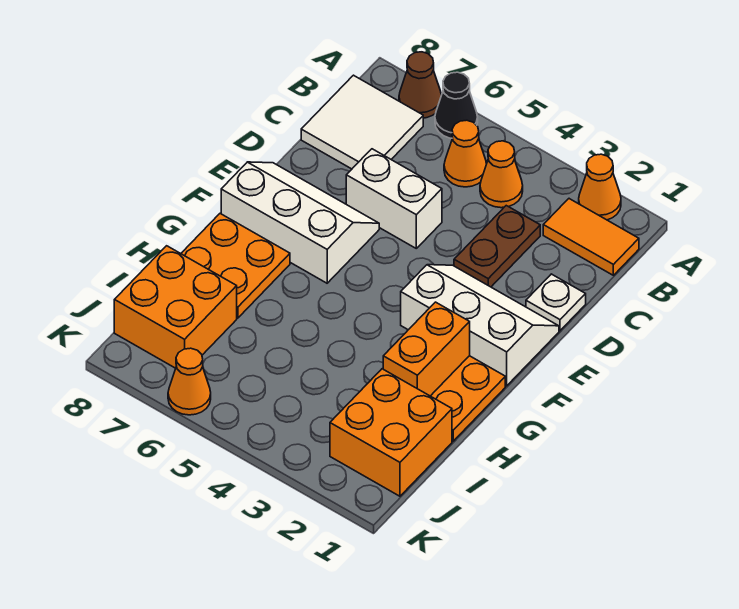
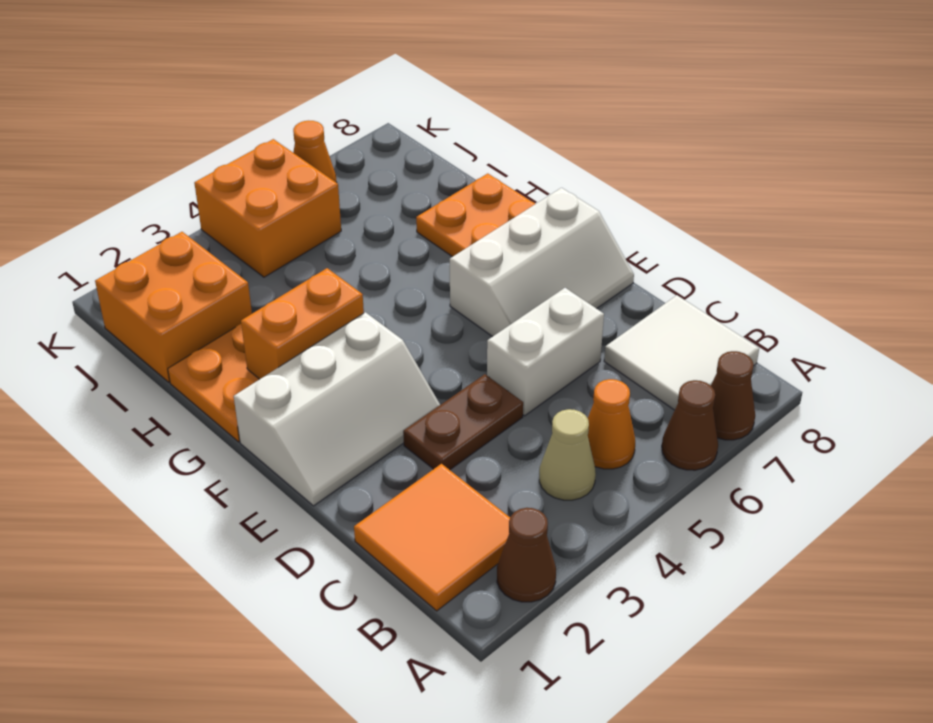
orange 1x1 cone [579,154,621,220] -> brown 1x1 cone [497,508,556,602]
black 1x1 cone [435,72,478,138] -> brown 1x1 cone [662,380,718,470]
orange 1x2 tile [543,199,639,275] -> orange 2x2 tile [354,464,510,611]
orange 1x1 cone [480,141,523,208] -> tan 1x1 cone [539,409,596,500]
brown 1x2 plate [454,206,540,287] -> brown 1x2 plate turned to [403,374,523,470]
white 1x1 plate [526,274,586,331] -> none
orange 1x2 brick [383,302,470,396] -> orange 1x2 brick turned to [241,268,364,379]
orange 2x2 brick [114,246,237,368] -> orange 2x2 brick moved to [194,139,341,277]

